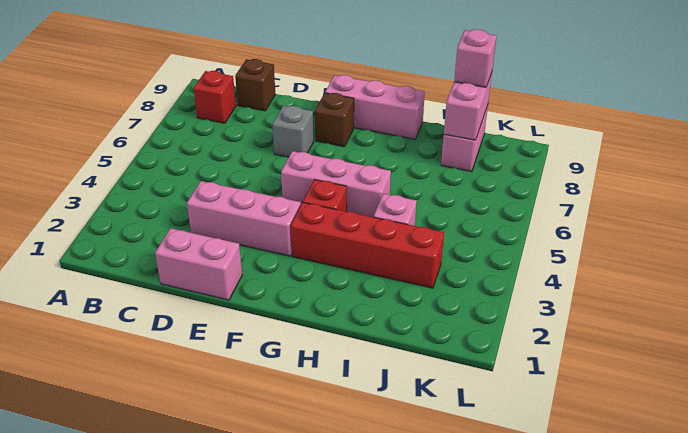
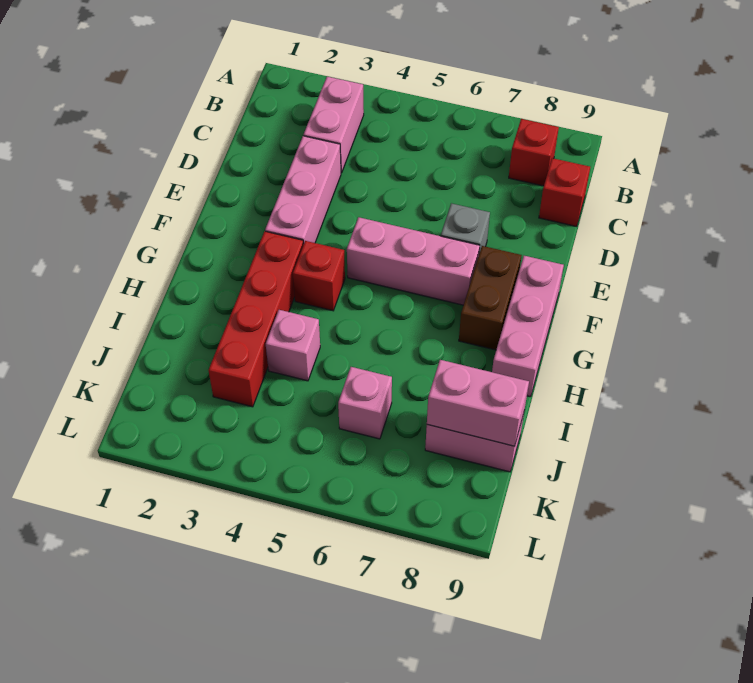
brown 1x1 brick [235,59,275,111] -> red 1x1 brick [539,158,590,227]
pink 1x2 brick [155,228,242,300] -> pink 1x2 brick moved to [303,77,364,173]
pink 1x3 brick [281,151,391,217] -> pink 1x3 brick turned to [347,217,480,305]
brown 1x1 brick [315,93,354,147] -> brown 1x2 brick [459,246,522,350]
pink 1x1 brick [454,29,497,87] -> pink 1x1 brick moved to [338,367,392,439]

